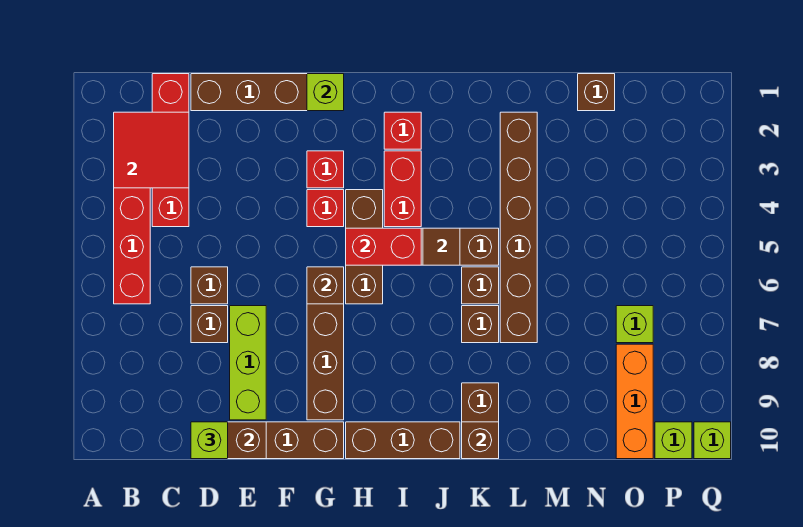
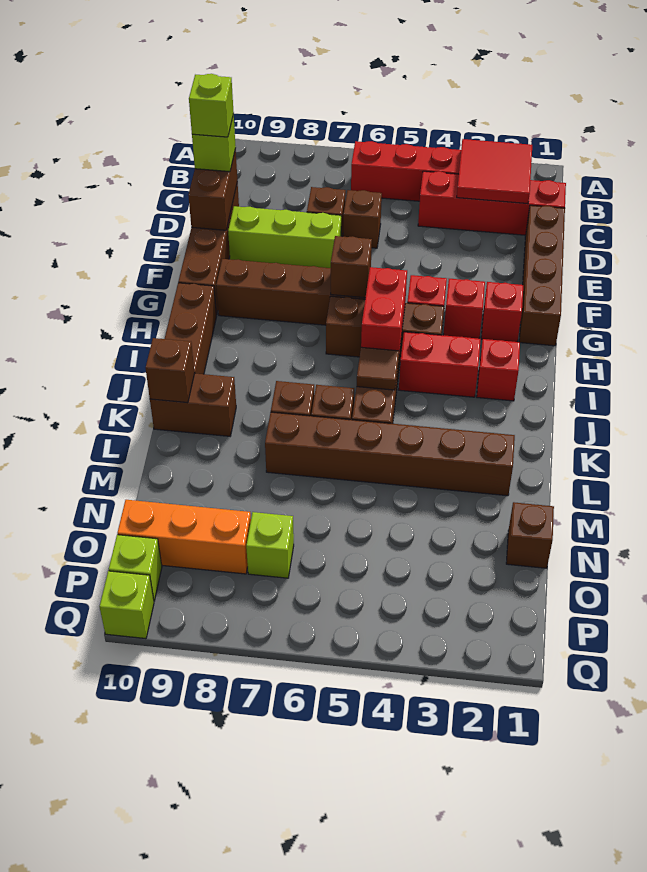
lime 1x1 brick [307,74,344,111] -> lime 1x1 brick moved to [189,74,234,137]
none -> red 1x1 brick [481,282,523,342]

